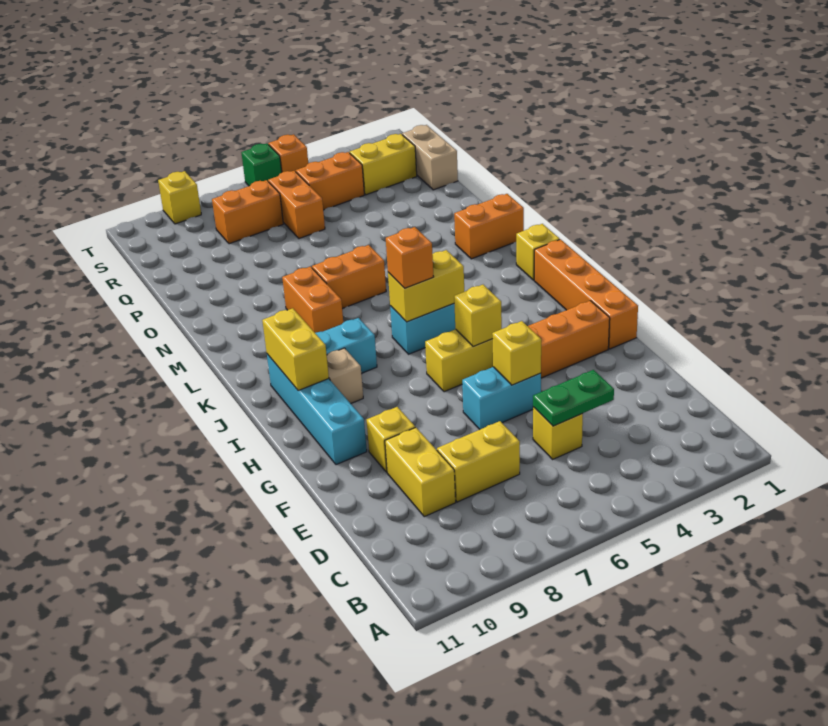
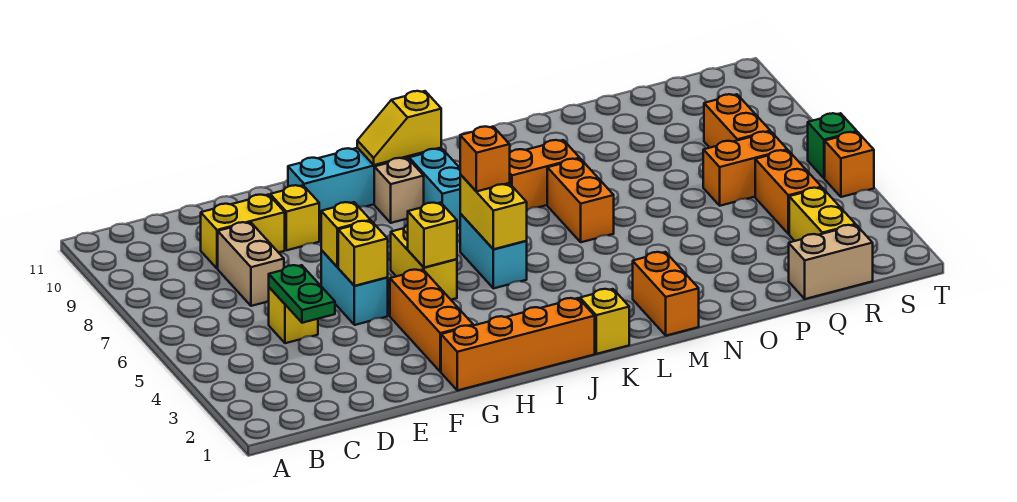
yellow 1x2 brick [437,421,520,502] -> tan 1x2 brick [218,222,284,306]
yellow 1x2 brick [262,308,329,391] -> yellow 1x2 slope [357,91,441,165]
yellow 1x1 brick [158,171,201,224] -> yellow 1x1 brick moved to [321,202,371,267]

